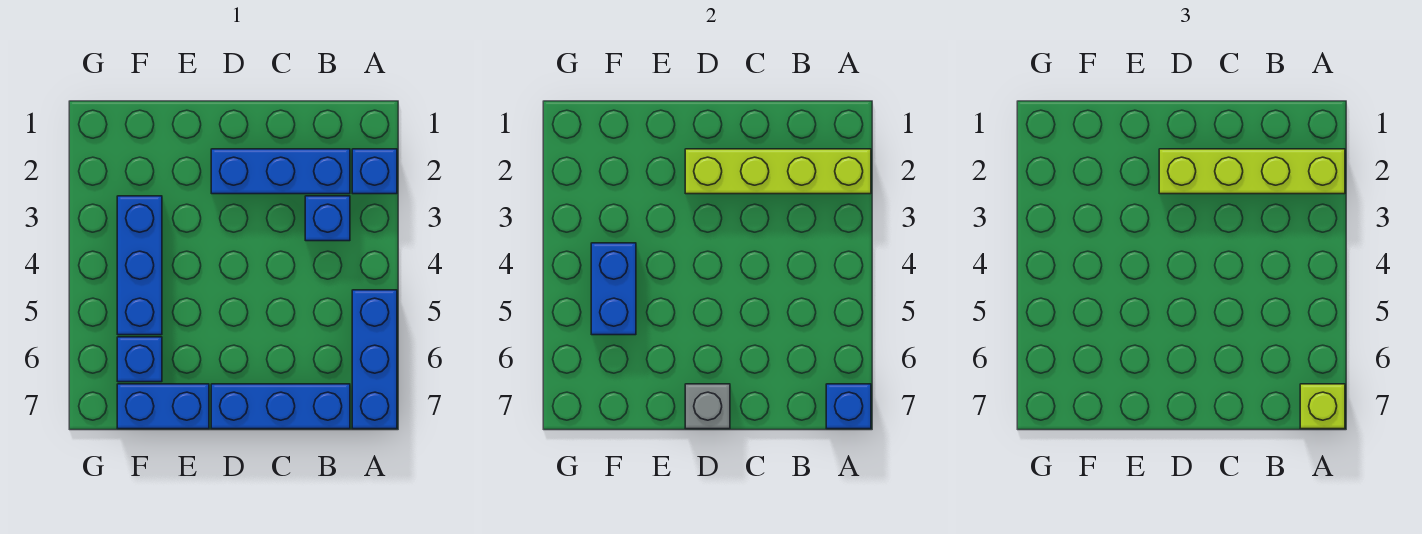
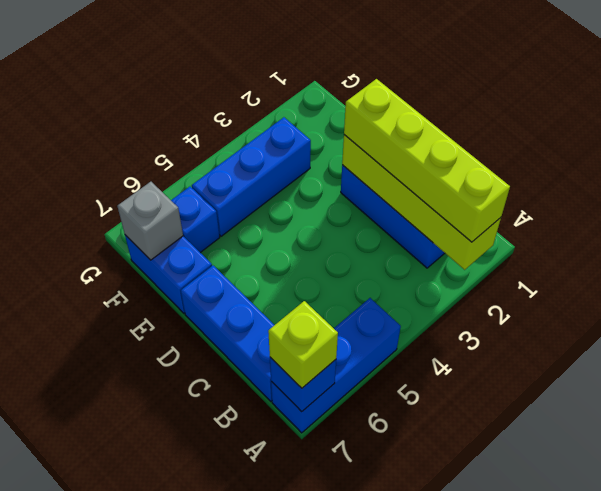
blue 1x1 brick [352,149,397,194] -> none
blue 1x1 brick [305,196,350,241] -> none
grey 1x1 brick [685,384,730,429] -> grey 1x1 brick moved to [117,182,183,260]
blue 1x2 brick [591,243,636,335] -> none

